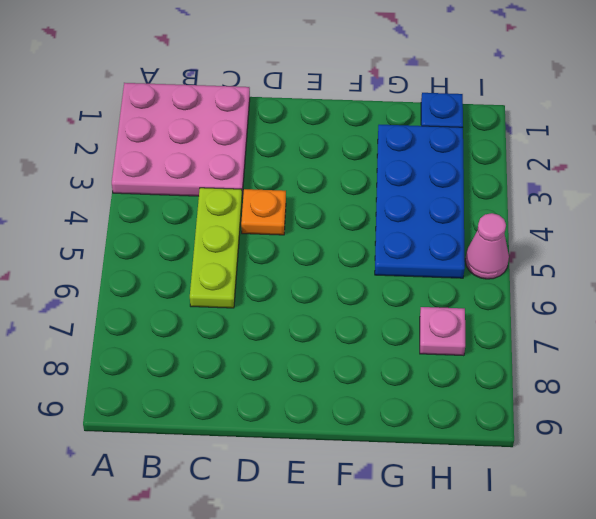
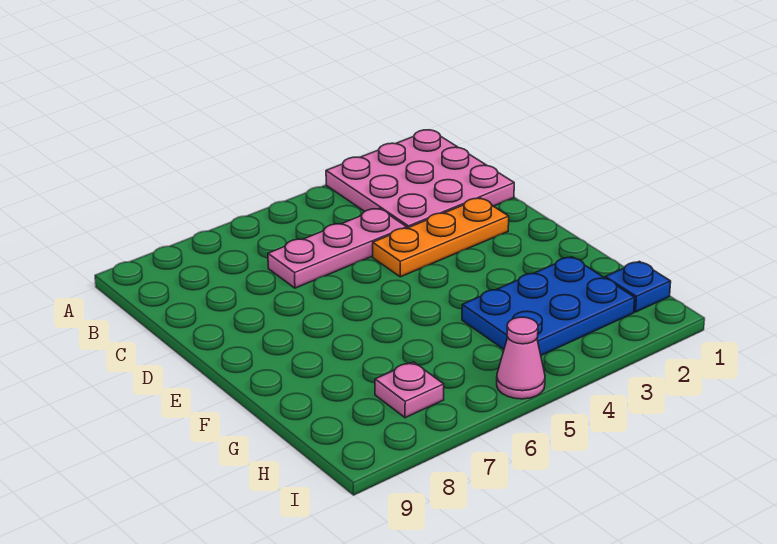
lime 1x3 plate [190,188,242,308] -> pink 1x3 plate [268,208,407,288]
orange 1x1 plate [241,189,286,235] -> orange 1x3 plate [373,198,509,277]
blue 2x4 plate [375,125,465,278] -> blue 2x3 plate [462,257,635,355]

